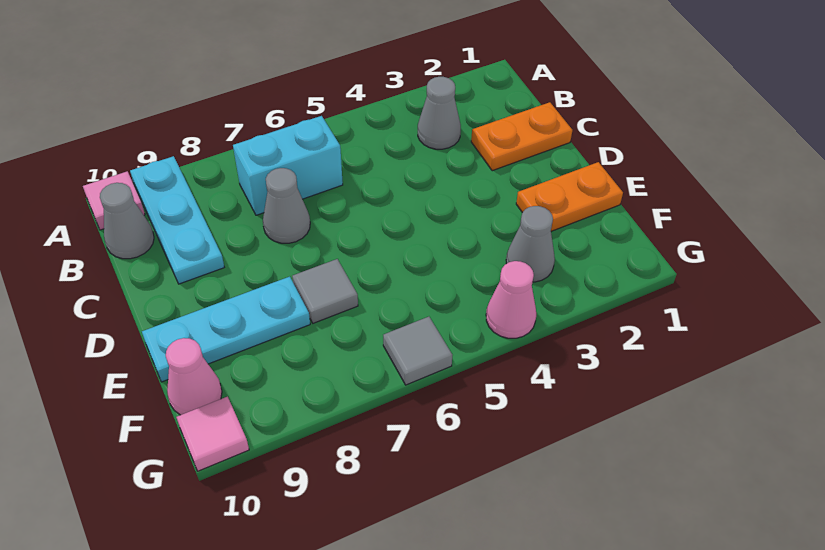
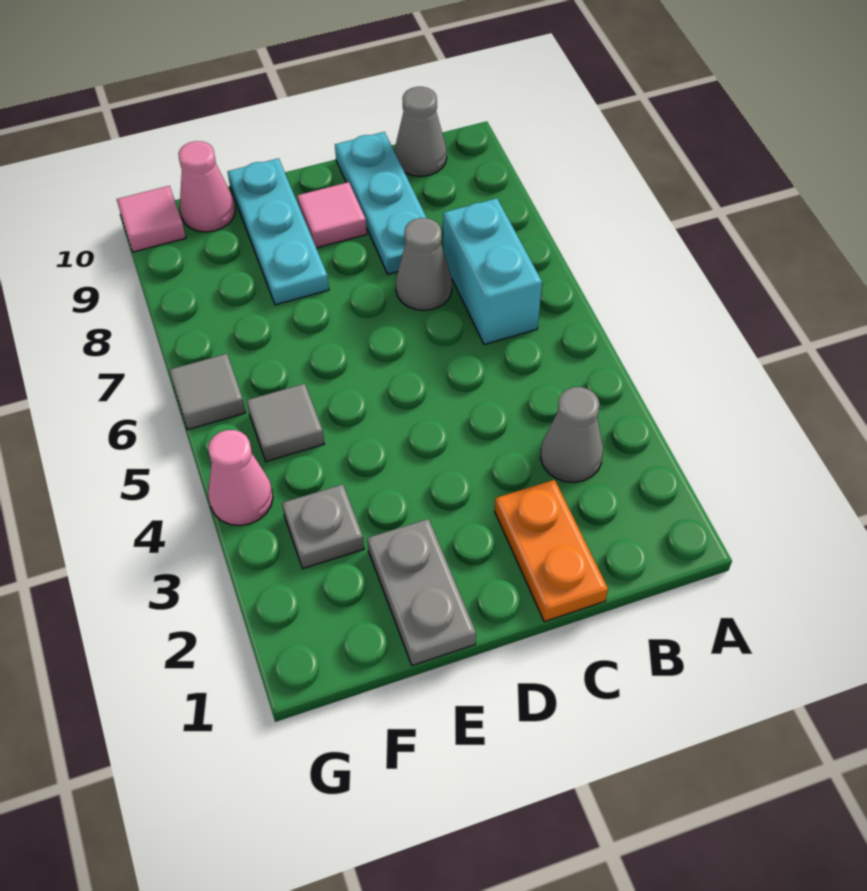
cyan 1x3 plate [130,156,224,284] -> cyan 1x3 plate turned to [335,132,427,274]
pink 1x1 tile [83,171,145,230] -> pink 1x1 tile moved to [297,182,367,248]
orange 1x2 plate [516,162,623,231] -> grey 1x2 plate [367,519,476,666]
grey 1x1 tile [292,259,358,323] -> grey 1x1 tile moved to [247,384,324,461]
grey 1x1 cone [506,206,555,282] -> grey 1x1 plate [282,484,364,568]

